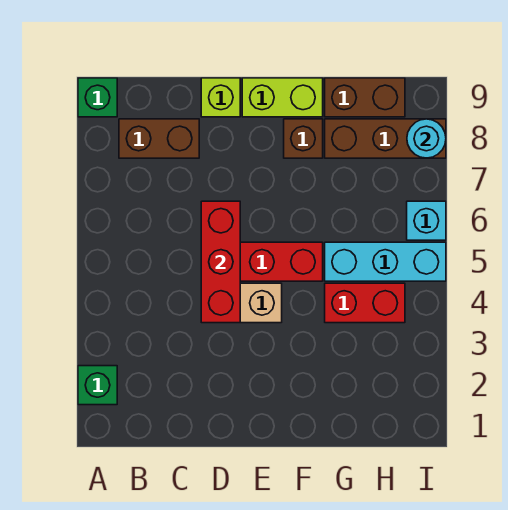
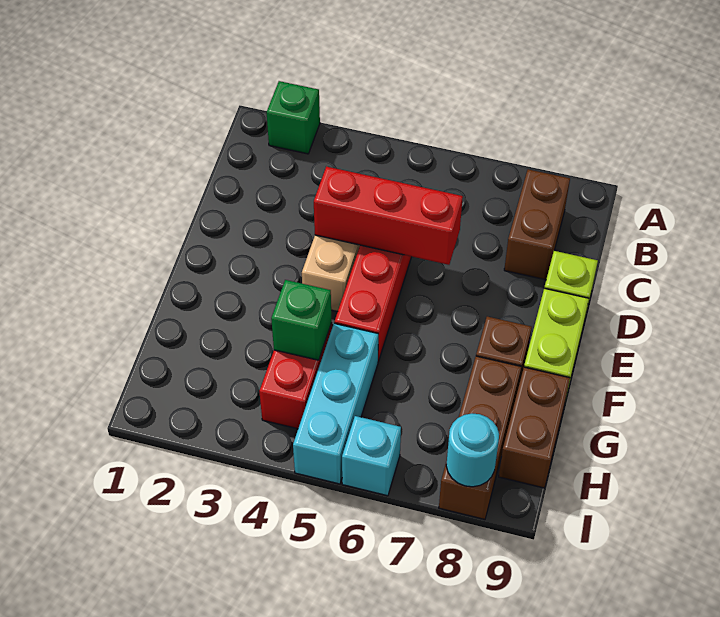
green 1x1 brick [78,78,117,117] -> green 1x1 brick moved to [271,280,332,360]

